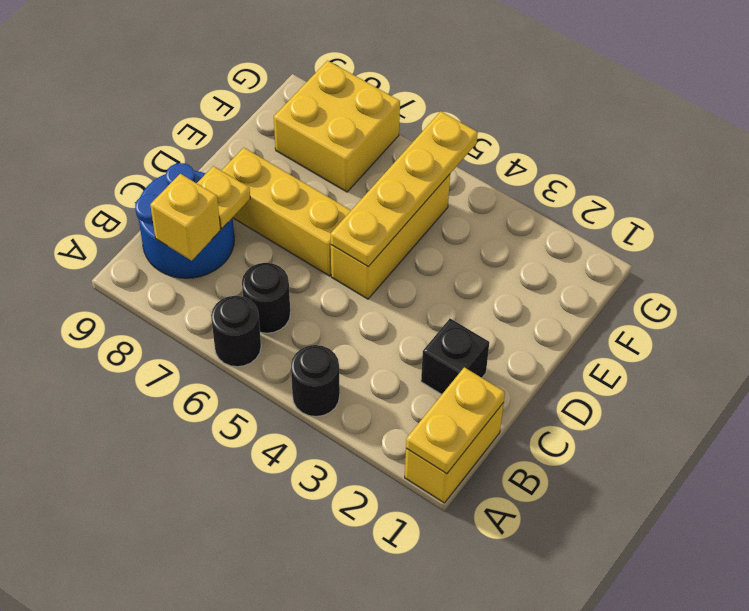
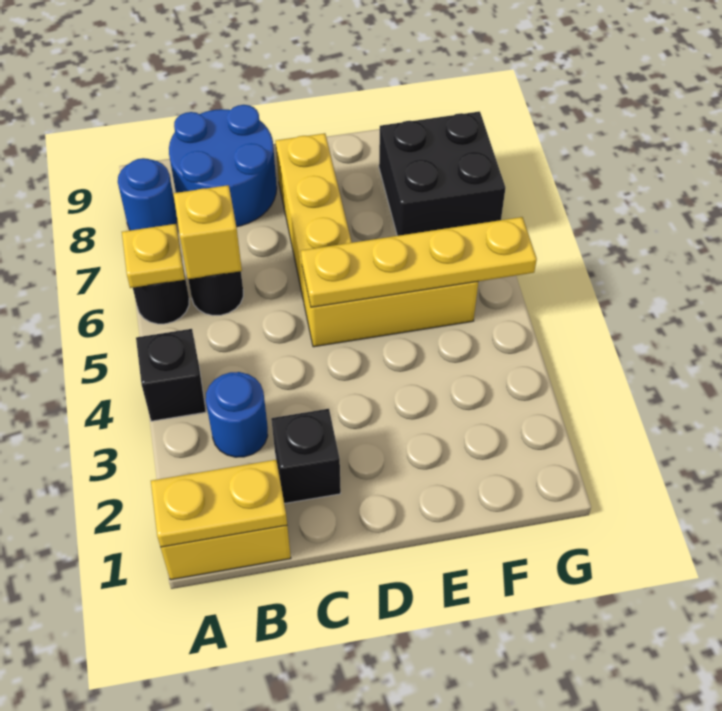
black 1x1 round brick [291,345,340,417] -> black 1x1 brick [136,329,206,421]
none -> blue 1x1 round brick [118,158,177,230]
none -> blue 1x1 round brick [206,372,268,457]
yellow 1x1 brick [150,174,221,261] -> yellow 1x1 brick moved to [173,185,242,279]
yellow 1x1 plate [197,166,250,228] -> yellow 1x1 plate moved to [122,224,185,288]
yellow 2x2 brick [274,61,400,192] -> black 2x2 brick [379,111,505,236]

